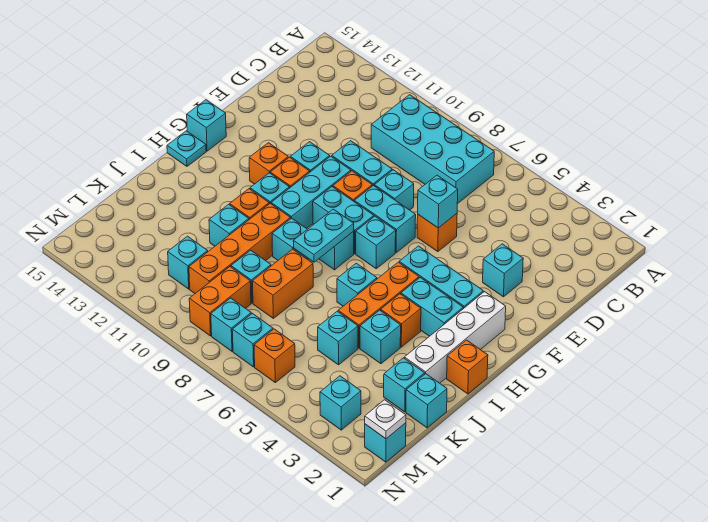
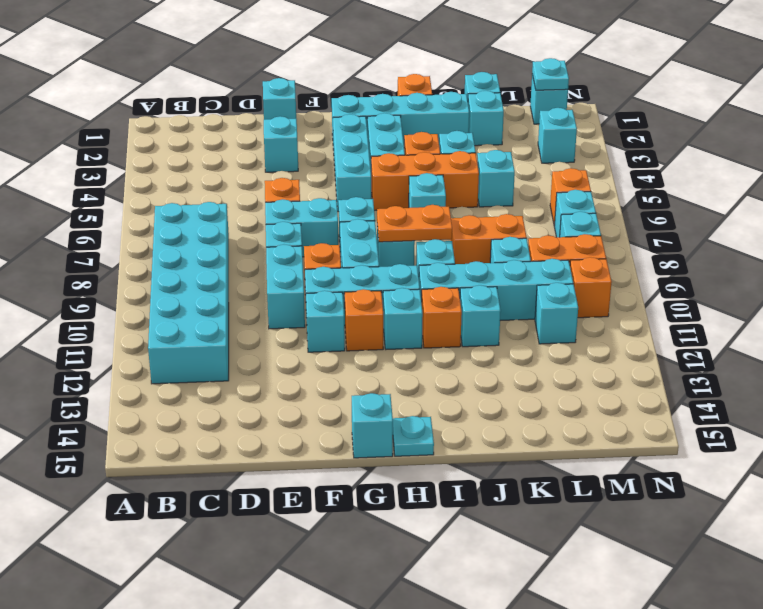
cyan 2x4 brick [371,95,494,204] -> cyan 2x6 brick [148,202,229,384]
cyan 1x1 brick [418,175,458,228] -> cyan 1x1 brick moved to [263,78,296,120]
cyan 1x2 brick [354,185,416,252] -> cyan 1x2 brick turned to [265,198,338,257]
white 1x4 brick [404,292,506,383] -> cyan 1x4 brick [332,92,469,150]
orange 1x1 brick [249,143,288,184] -> orange 1x1 brick moved to [570,257,612,318]
cyan 1x2 plate [293,209,354,262] -> orange 1x2 plate [377,205,452,242]
orange 1x4 brick [189,203,291,293] -> cyan 1x4 brick [419,259,573,321]
white 1x1 plate [365,400,406,439] -> cyan 1x1 plate [532,58,569,90]

